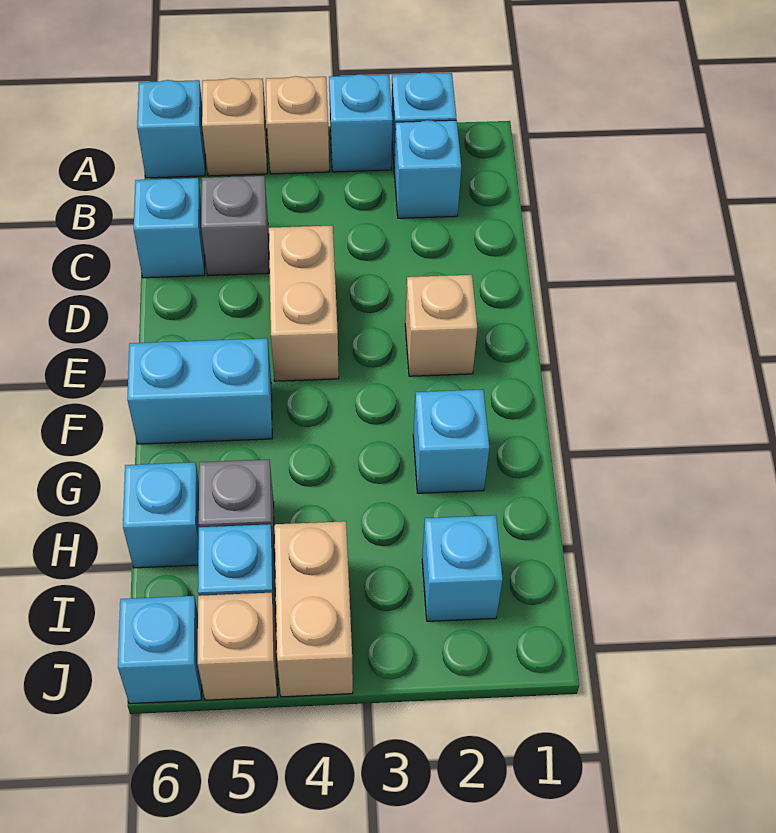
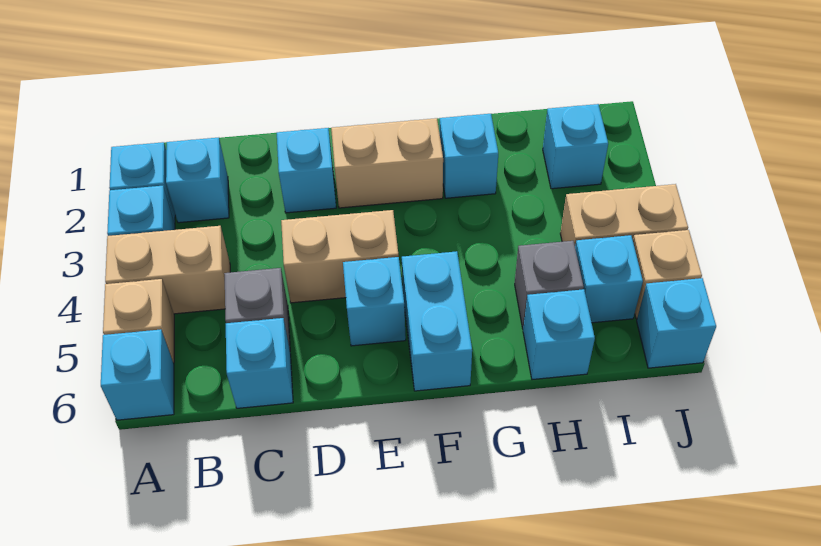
tan 1x1 brick [266,76,329,174] -> tan 1x2 brick [105,226,230,314]
none -> cyan 1x1 brick [277,128,336,213]
tan 1x1 brick [405,275,477,376] -> tan 1x2 brick [331,118,443,208]
none -> cyan 1x1 brick [343,257,406,346]

